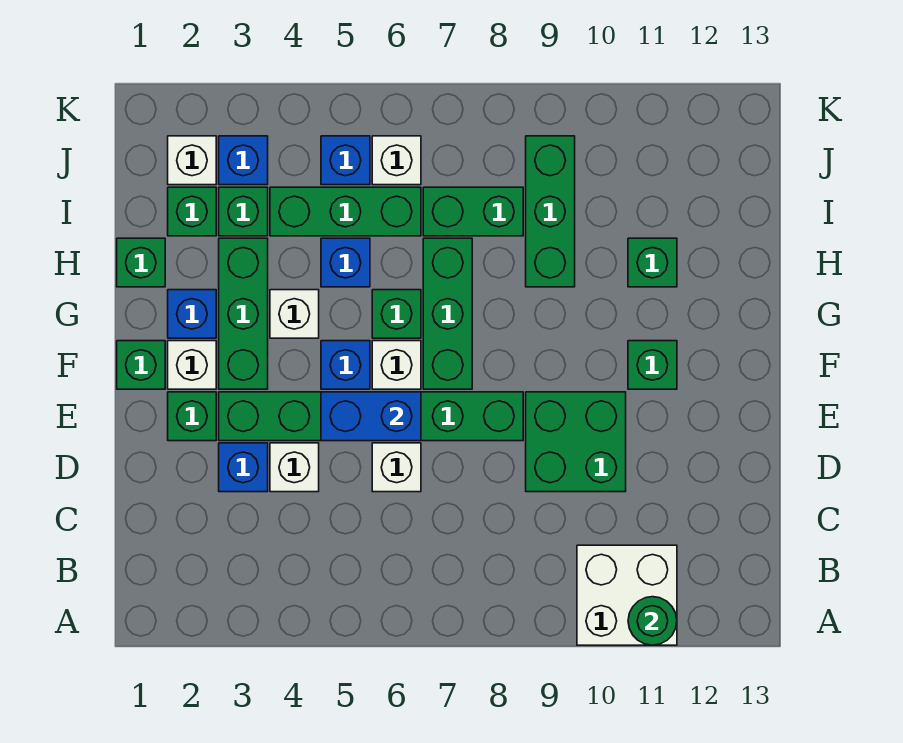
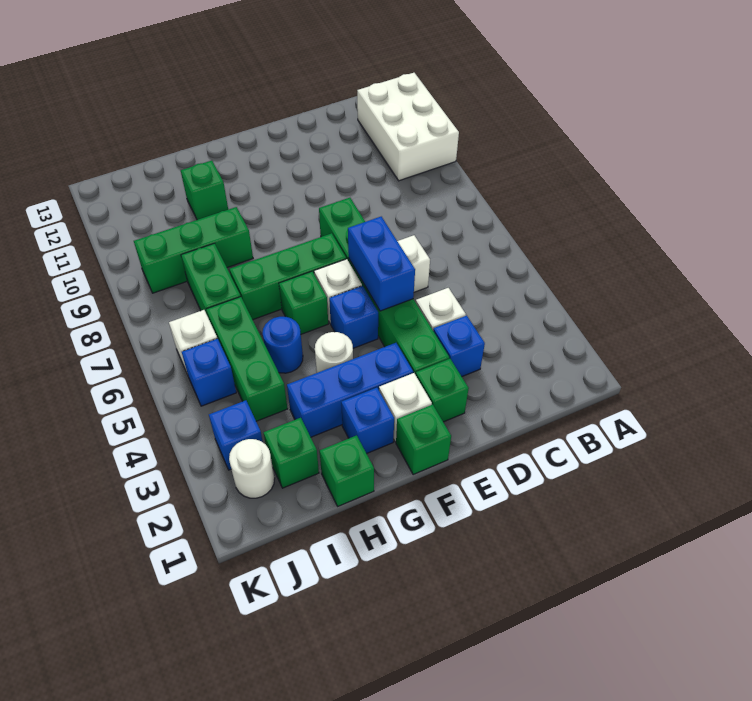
white 2x2 brick [577,545,677,645] -> white 2x3 brick [357,73,459,181]
green 1x1 round brick [628,597,677,645] -> none
green 2x2 brick [526,392,626,492] -> none
green 1x3 brick [219,238,268,389] -> blue 1x3 brick [287,343,413,437]
green 1x1 brick [628,341,677,389] -> none
white 1x1 brick [270,290,319,338] -> white 1x1 round brick [315,332,353,373]
blue 1x1 brick [321,238,370,287] -> blue 1x1 round brick [263,317,303,373]
green 1x1 brick [219,187,268,236] -> none
white 1x1 brick [168,136,216,185] -> white 1x1 round brick [229,439,275,498]

